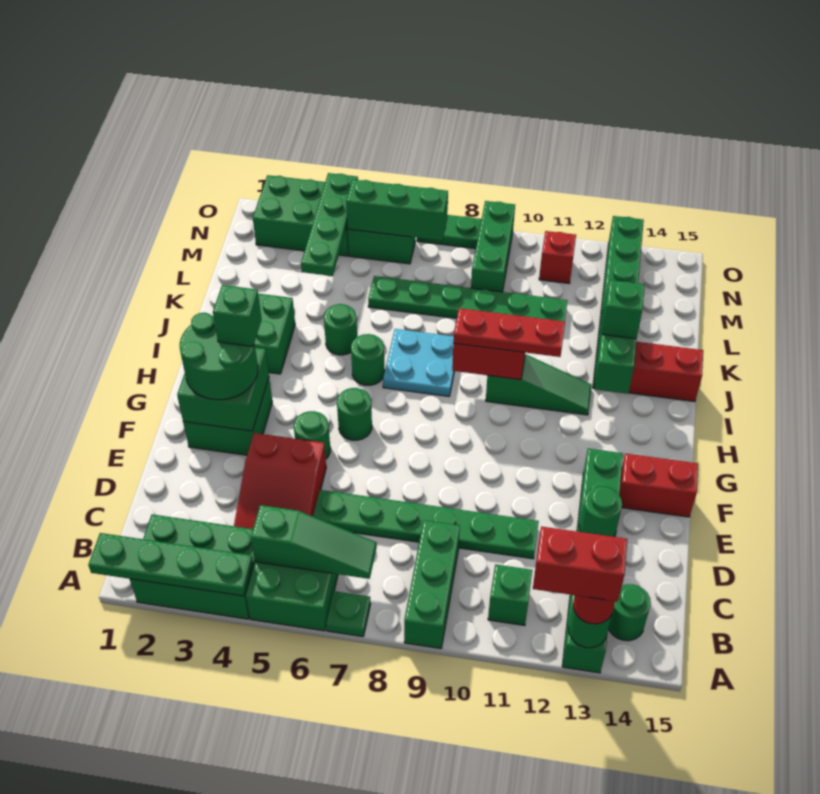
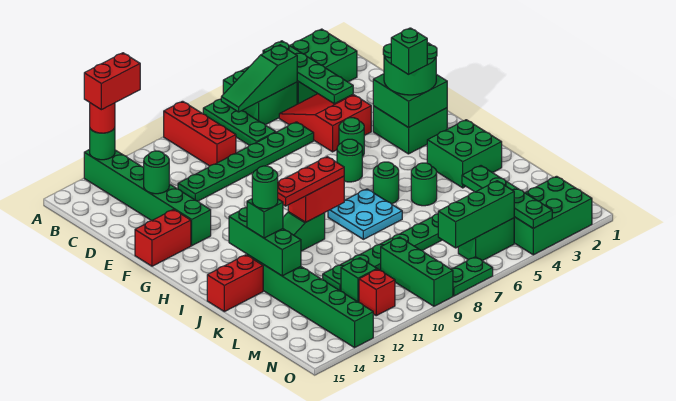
green 1x4 plate [88,533,253,596] -> green 1x4 plate turned to [263,41,353,104]
green 1x1 plate [326,591,371,637] -> green 1x3 plate [203,99,276,145]
green 1x3 brick [404,520,460,649] -> red 1x3 brick [164,101,236,166]
green 1x1 brick [488,564,532,626] -> green 1x1 brick moved to [341,258,377,302]
green 1x1 round brick [608,584,651,641] -> green 1x1 round brick moved to [252,166,278,209]

